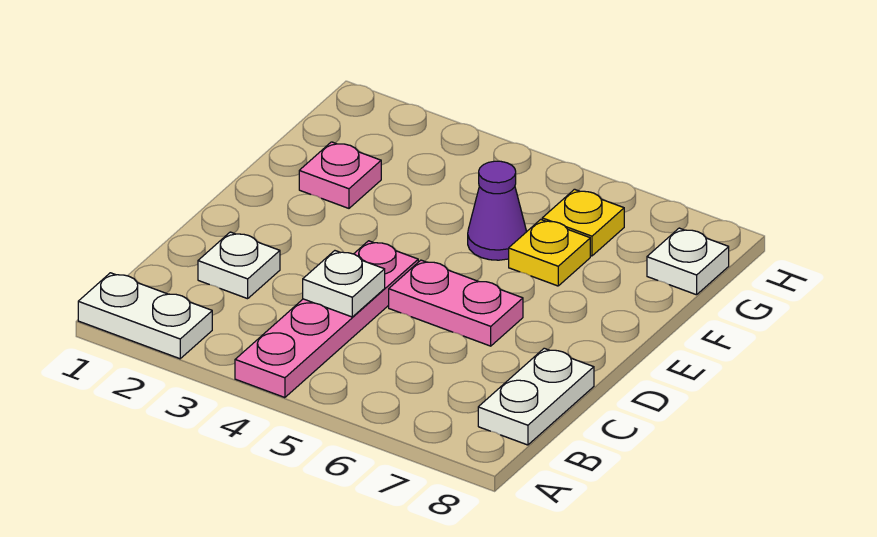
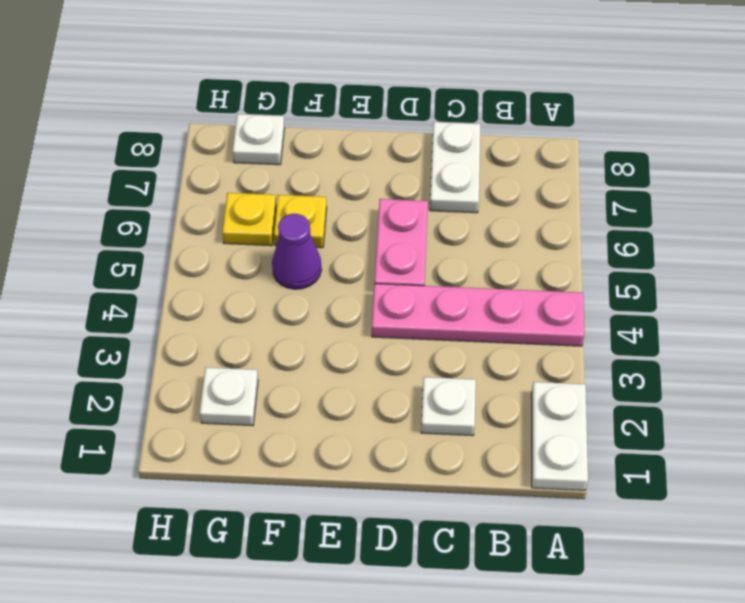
white 1x2 plate [478,348,594,445] -> white 1x2 plate turned to [430,122,480,213]
white 1x1 plate [303,251,385,317] -> white 1x1 plate moved to [199,367,258,426]
pink 1x1 plate [299,142,381,208] -> none

